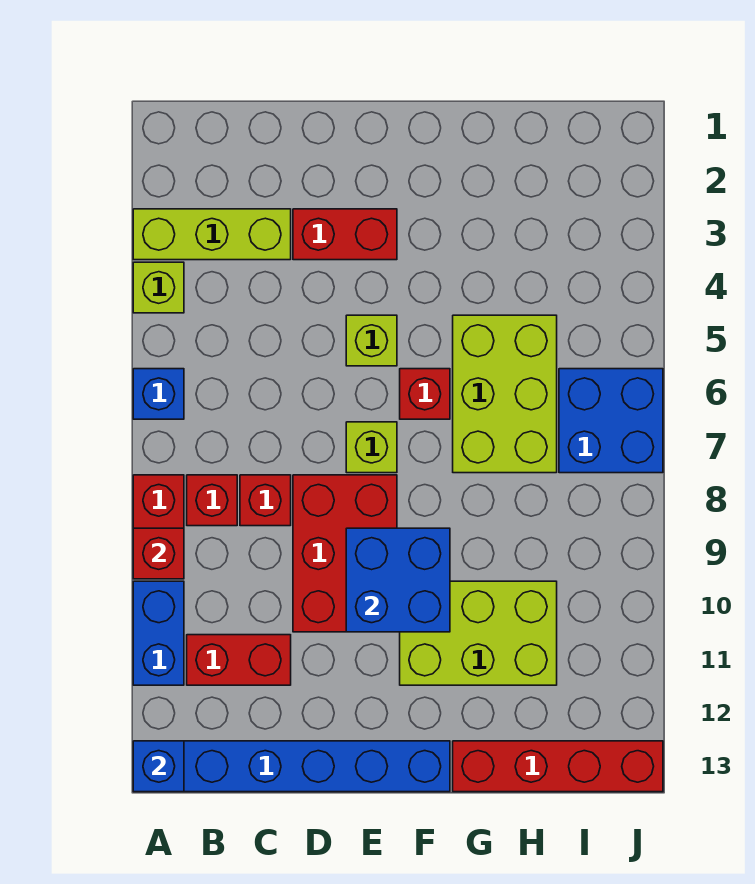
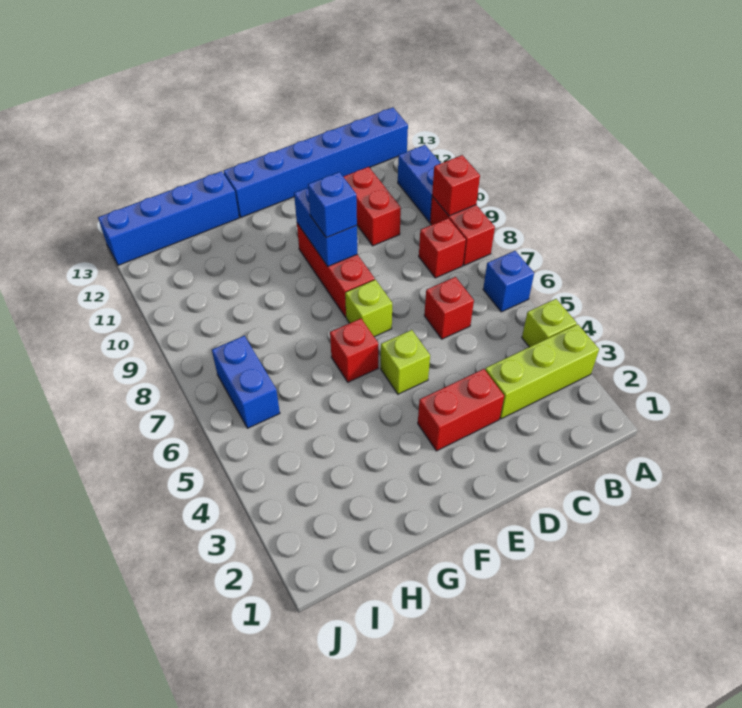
blue 1x1 brick [133,741,184,792] -> blue 1x1 brick moved to [308,172,357,238]
red 1x2 brick [187,635,291,685] -> red 1x2 brick turned to [343,167,401,246]
red 1x1 brick [240,475,291,526] -> red 1x1 brick moved to [424,277,474,339]
red 2x3 brick [293,475,397,632] -> red 1x3 brick [297,223,375,317]
blue 2x2 brick [346,528,450,632] -> blue 1x2 brick [294,188,357,266]
lime 2x3 brick [400,581,557,685] -> none
lime 2x3 brick [453,315,557,473] -> none
red 1x4 brick [453,741,663,792] -> blue 1x4 brick [98,171,239,265]
blue 2x2 brick [559,369,663,473] -> blue 1x2 brick [212,336,280,428]

